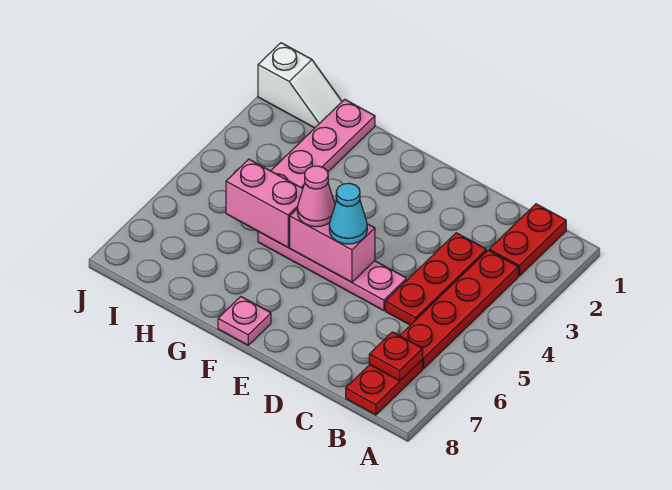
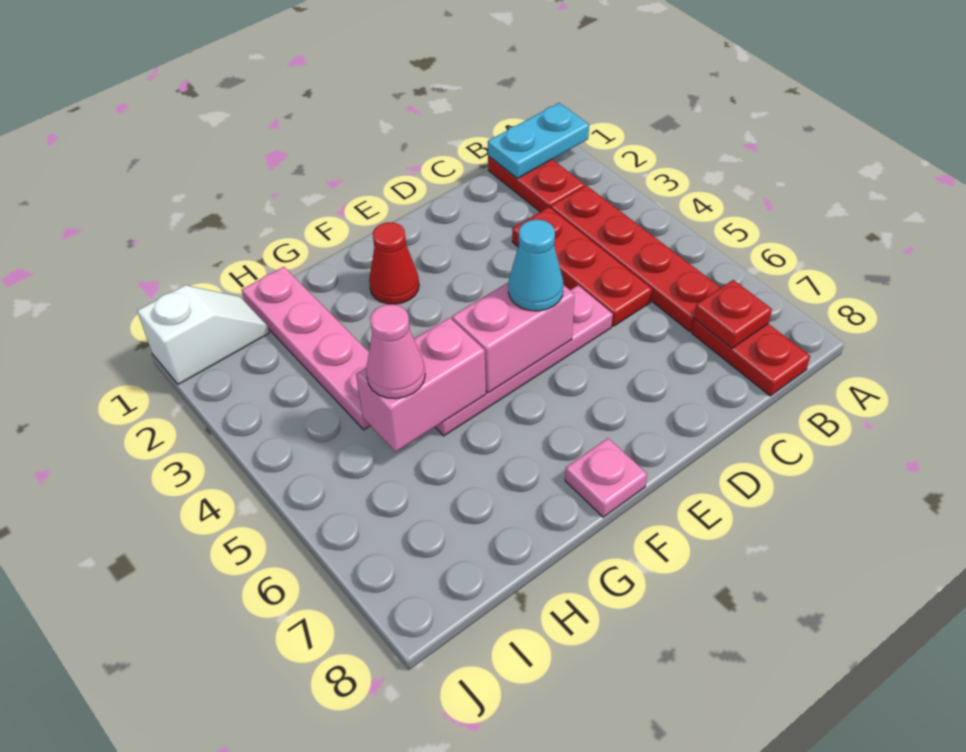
none -> cyan 1x2 plate [488,103,589,178]
none -> red 1x1 cone [369,222,419,304]
pink 1x1 cone [297,166,335,227] -> pink 1x1 cone moved to [366,304,425,399]

